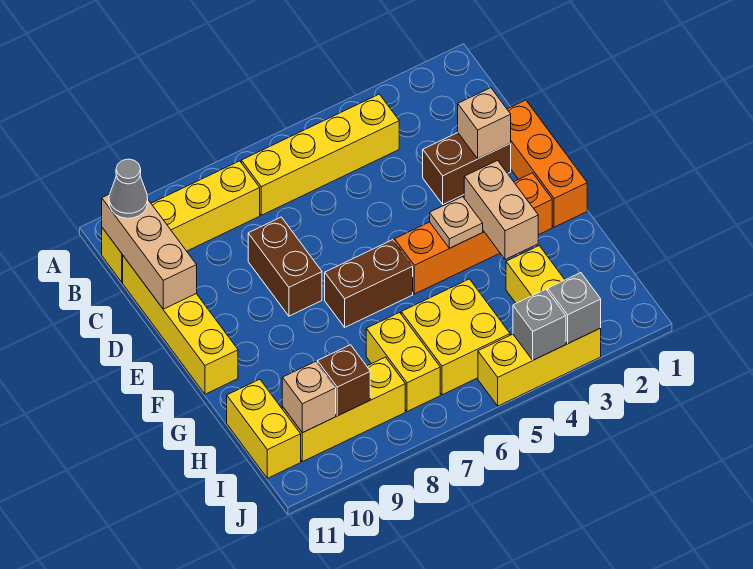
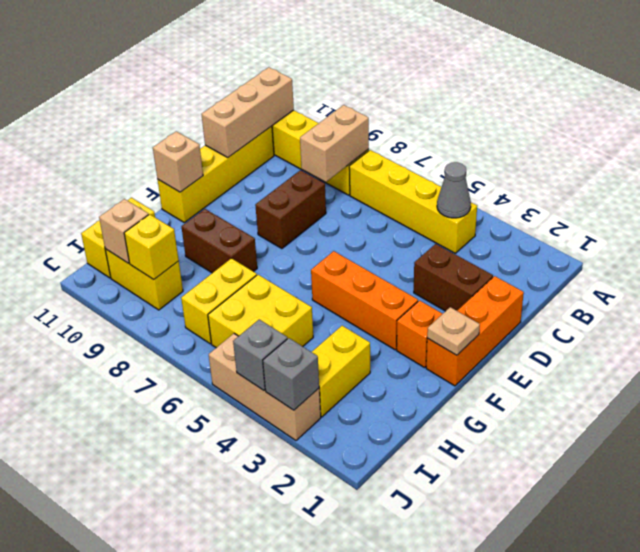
grey 1x1 cone [109,159,148,218] -> grey 1x1 cone moved to [437,162,471,218]
tan 1x1 brick [458,88,511,159] -> tan 1x1 brick moved to [153,131,203,192]
tan 1x2 brick [464,160,538,260] -> tan 1x2 brick moved to [300,105,369,182]
tan 1x1 plate [430,197,483,248] -> tan 1x1 plate moved to [427,307,480,355]
brown 1x2 brick [325,240,413,327] -> brown 1x2 brick moved to [181,209,257,273]
yellow 1x3 brick [282,357,405,462] -> yellow 1x2 brick [105,249,183,310]
brown 1x1 brick [317,345,370,416] -> yellow 1x1 brick [124,214,179,279]
yellow 1x3 brick [478,328,601,406] -> tan 1x3 brick [209,334,321,440]

